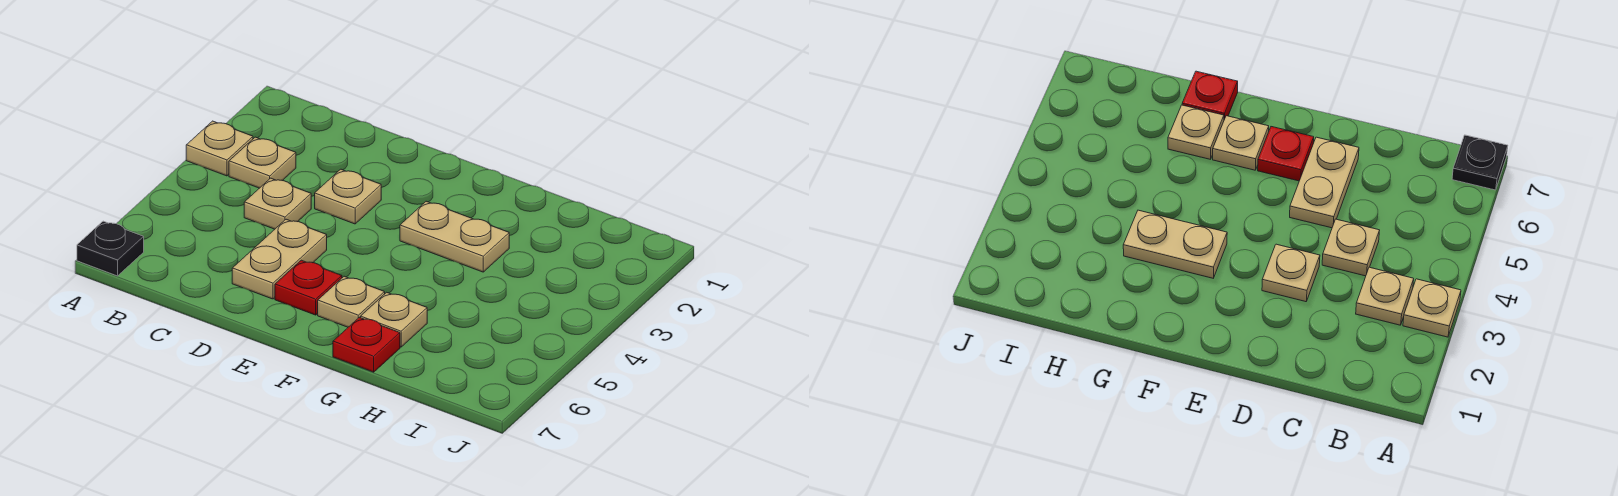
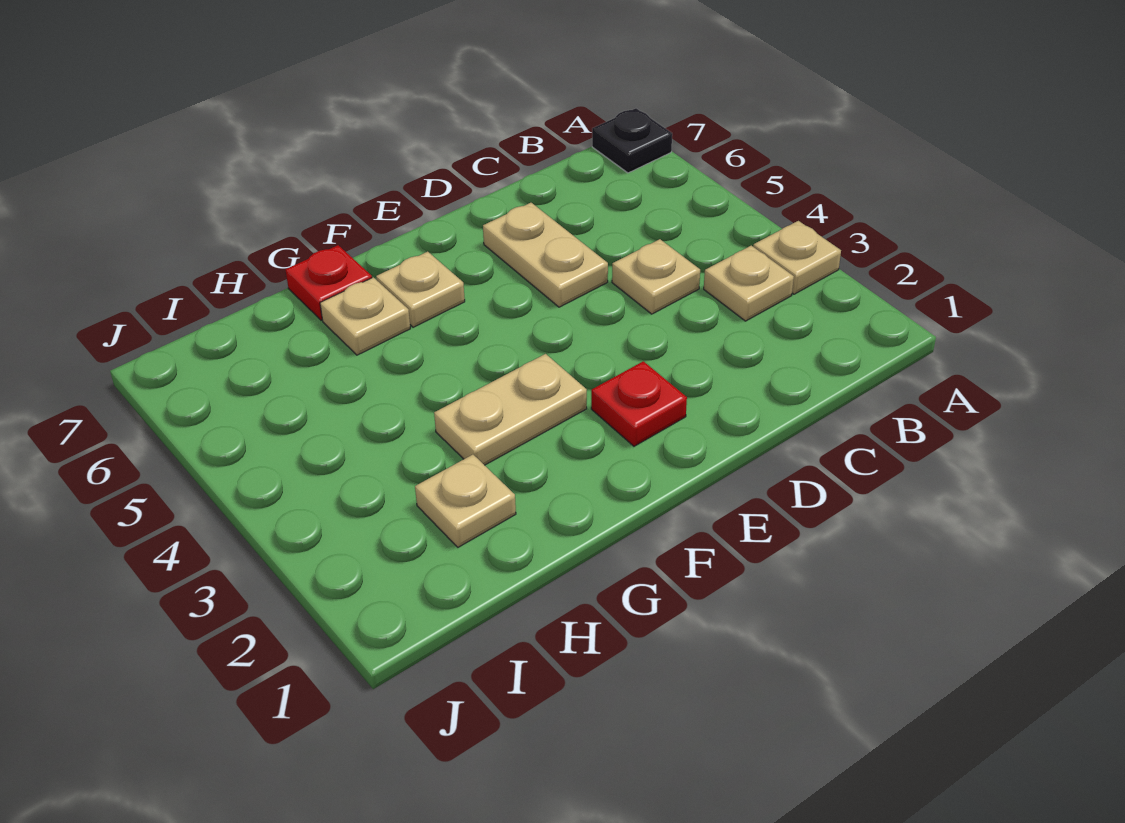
tan 1x1 plate [315,169,381,224] -> tan 1x1 plate moved to [415,455,516,547]
red 1x1 plate [275,260,342,315] -> red 1x1 plate moved to [591,361,687,446]

